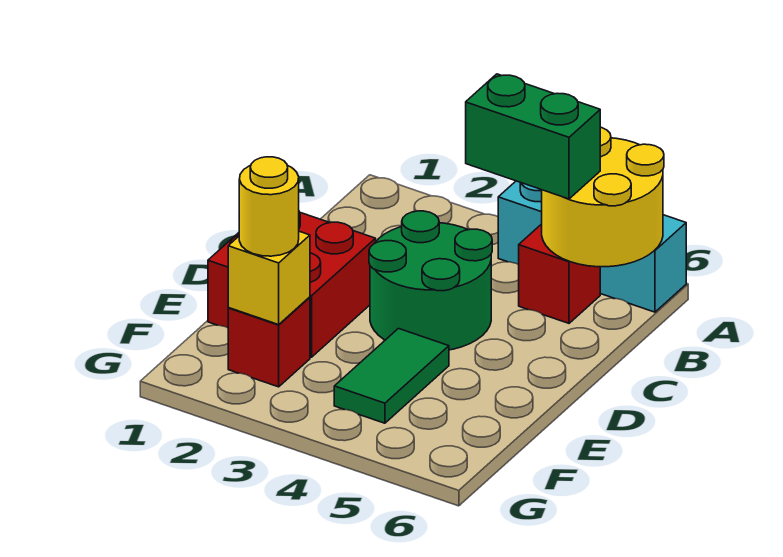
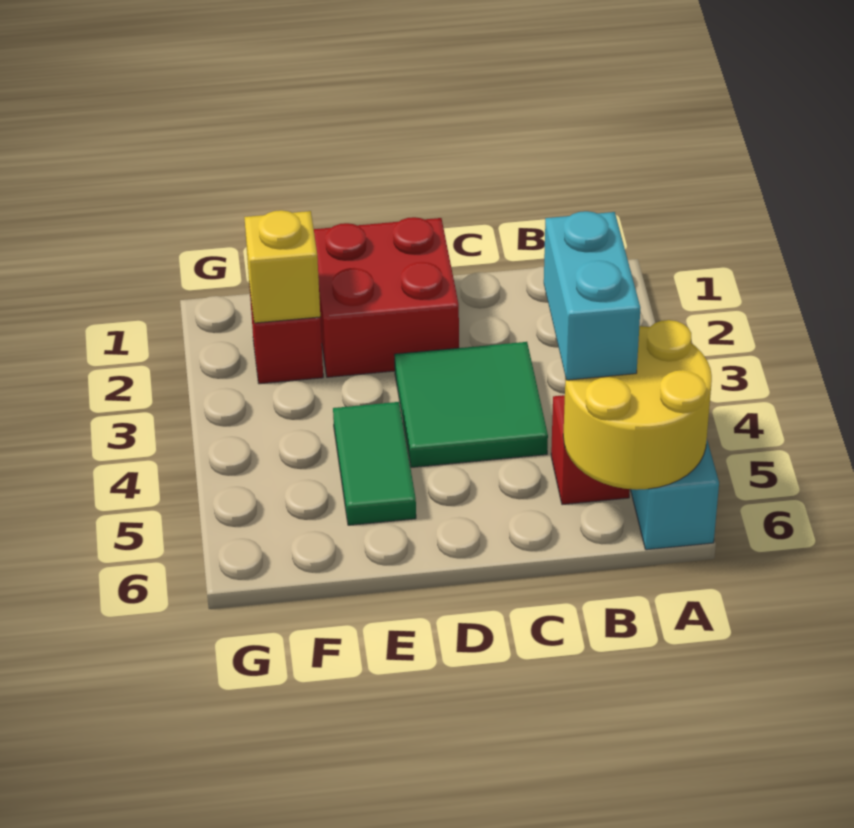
green 1x2 brick [466,74,600,199] -> cyan 1x2 brick [544,211,640,380]
green 2x2 round brick [369,211,492,350] -> green 2x2 tile [394,342,548,467]
green 1x2 tile [334,329,449,423] -> green 1x2 tile turned to [333,402,416,525]
yellow 1x1 round brick [239,157,299,256] -> none

